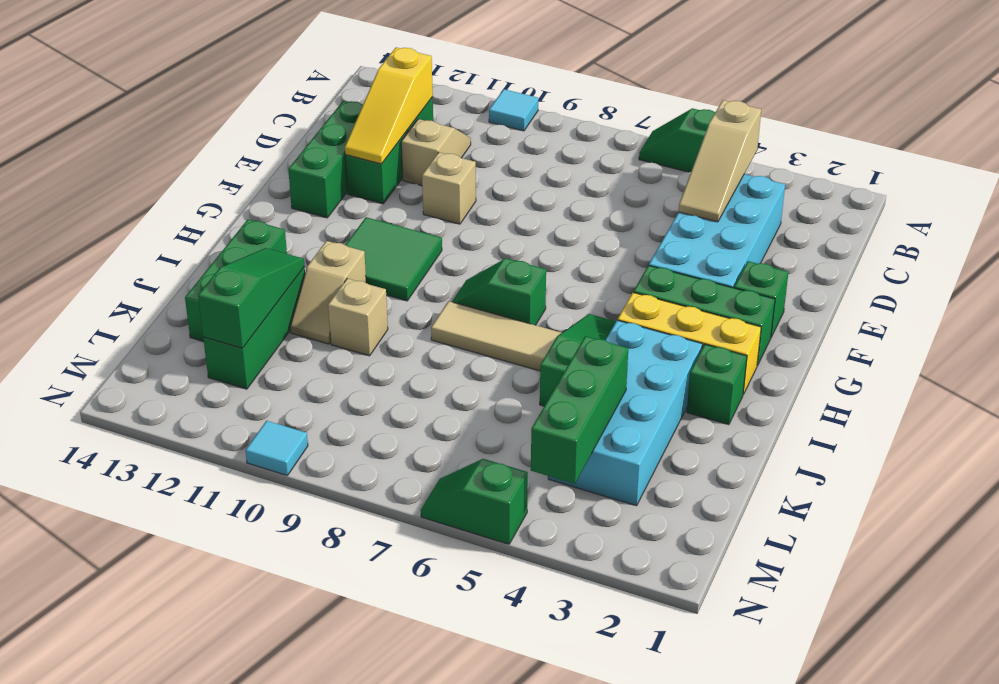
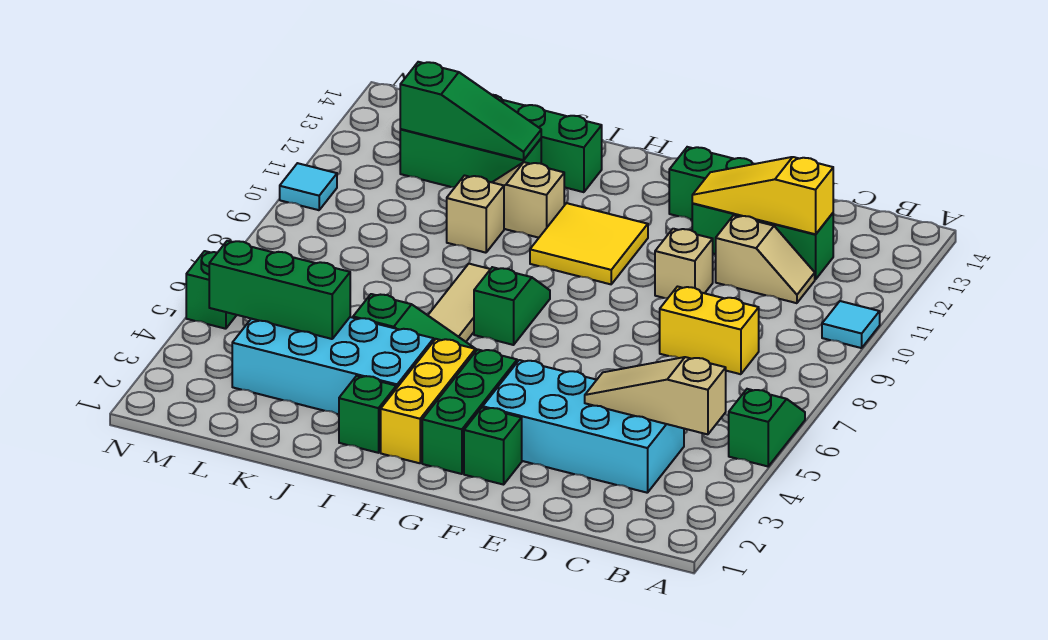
none -> yellow 1x2 brick [660,287,759,374]
green 2x2 tile [346,217,442,301] -> yellow 2x2 tile [530,203,648,284]

